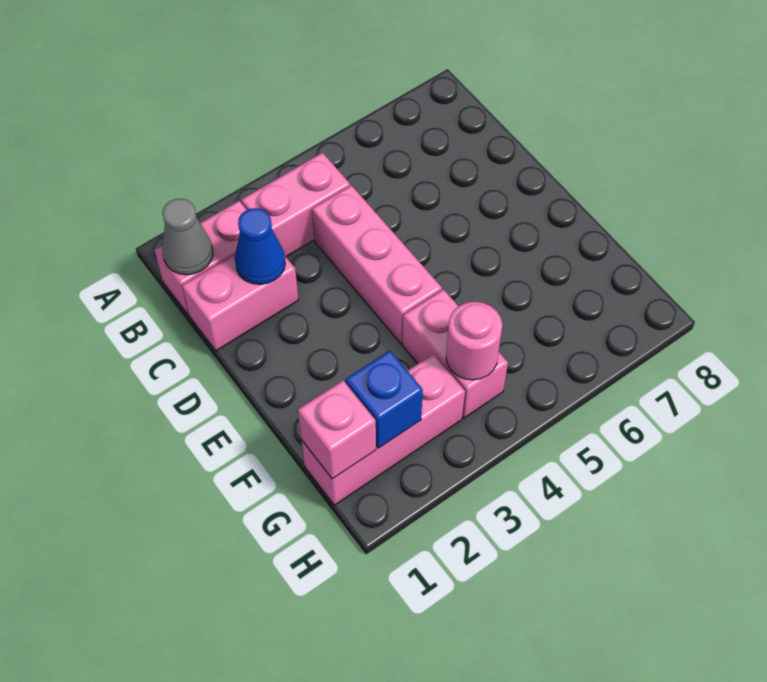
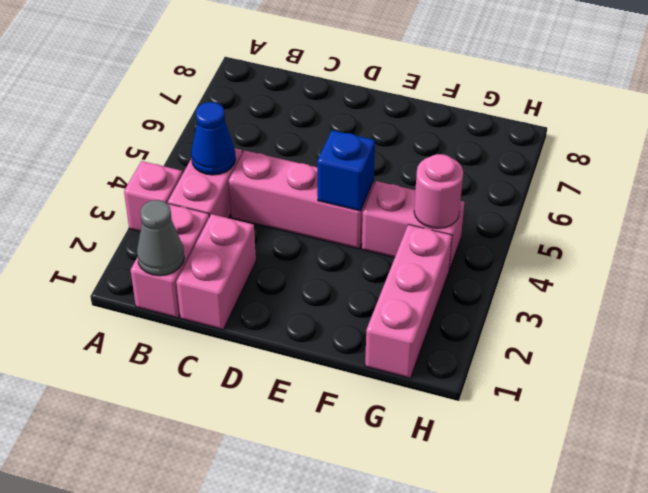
blue 1x1 cone [235,208,285,284] -> blue 1x1 cone moved to [191,102,236,175]
pink 1x1 brick [298,381,376,479] -> pink 1x1 brick moved to [124,161,183,231]
blue 1x1 brick [346,351,423,448] -> blue 1x1 brick moved to [317,130,375,211]

